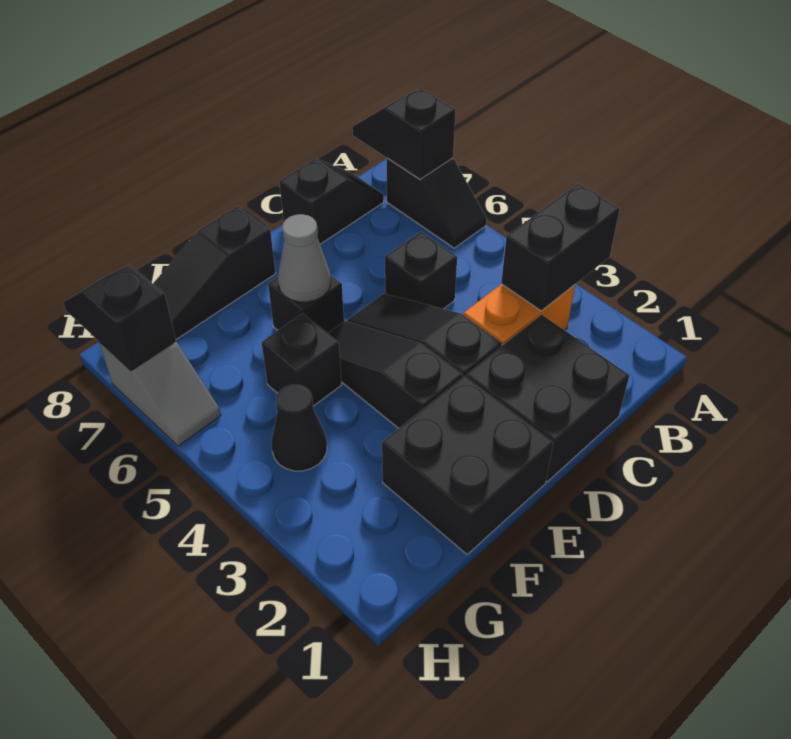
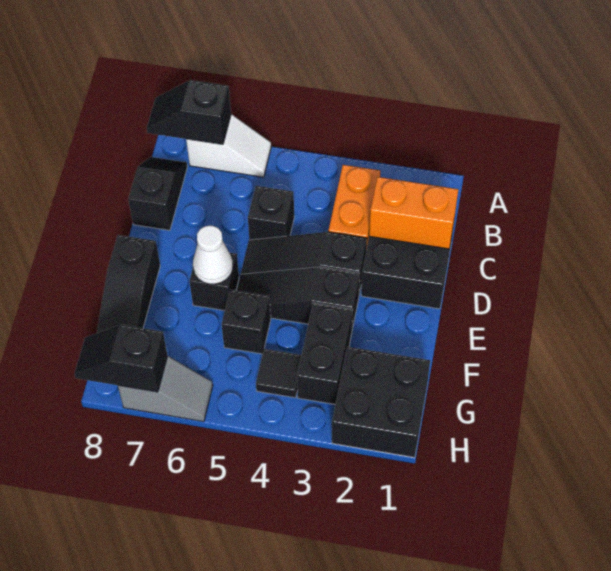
black 1x2 brick [501,184,620,311] -> black 1x2 brick moved to [297,303,352,404]
black 1x2 slope [387,158,486,248] -> white 1x2 slope [186,115,271,177]
none -> orange 1x2 brick [369,177,458,249]
black 2x2 brick [382,376,553,555] -> black 2x2 brick moved to [332,347,430,457]
grey 1x1 cone [278,214,331,302] -> white 1x1 cone [193,226,233,284]
black 1x1 cone [271,385,327,471] -> black 1x1 tile [256,349,301,398]

